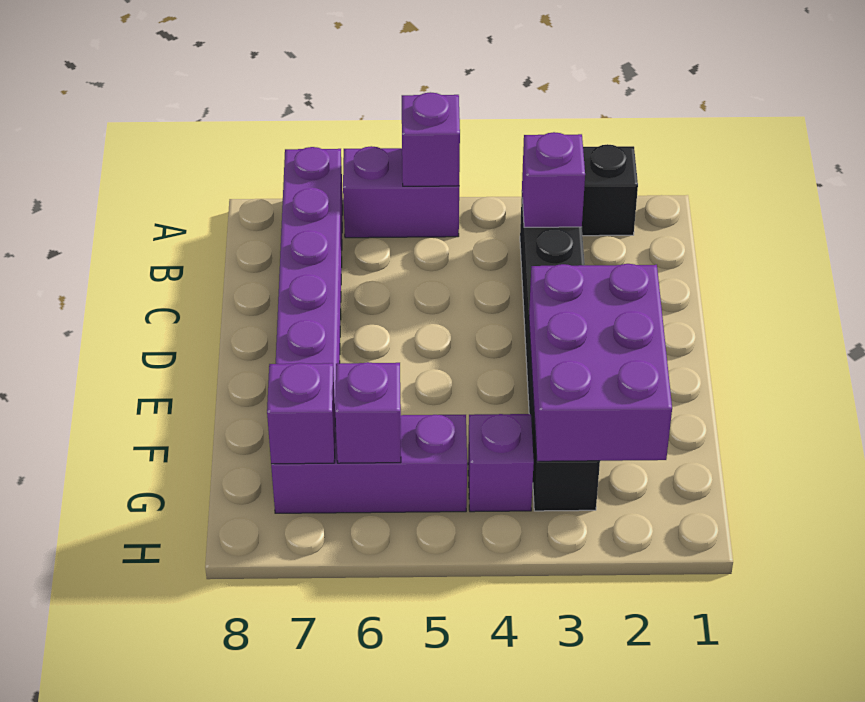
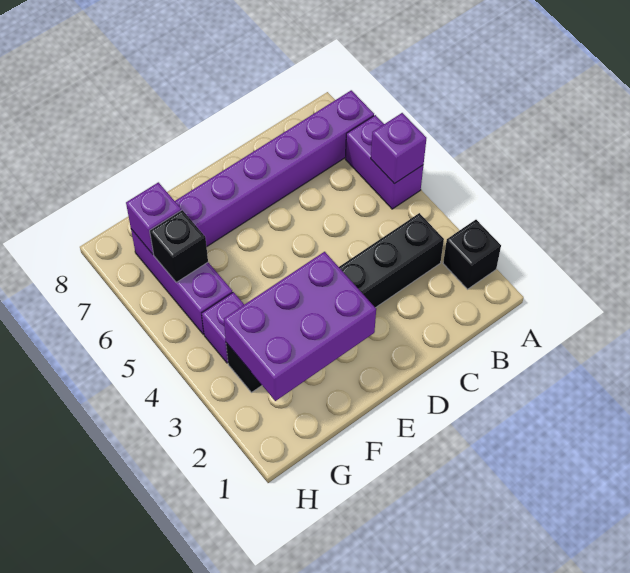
purple 1x1 brick [522,132,585,227] -> none
purple 1x1 brick [335,362,401,463] -> black 1x1 brick [150,210,208,283]

